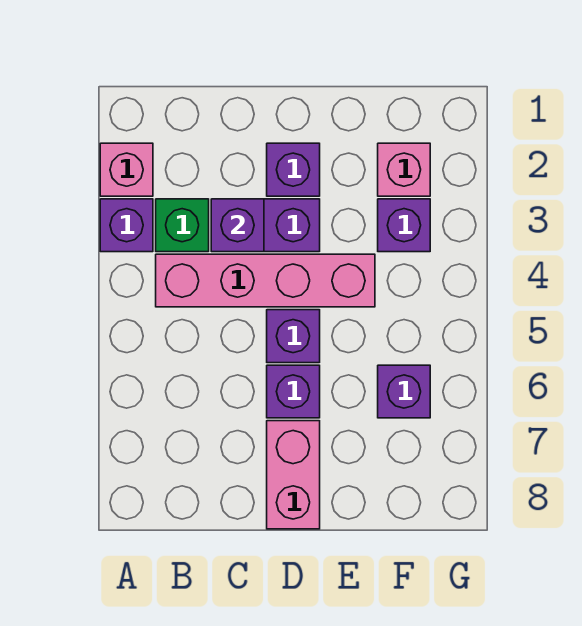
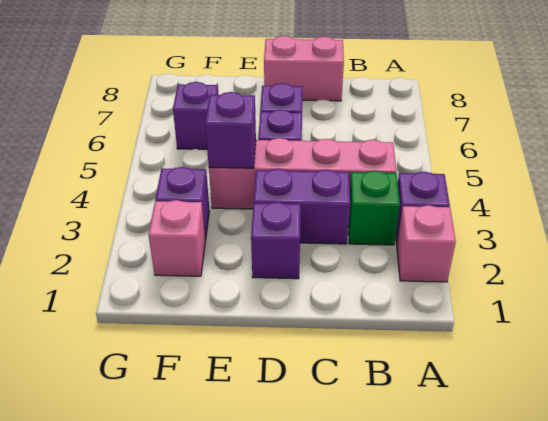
purple 1x1 brick [211,199,264,252] -> purple 1x1 brick moved to [205,92,256,168]
pink 1x2 brick [267,421,320,529] -> pink 1x2 brick turned to [264,36,344,101]

